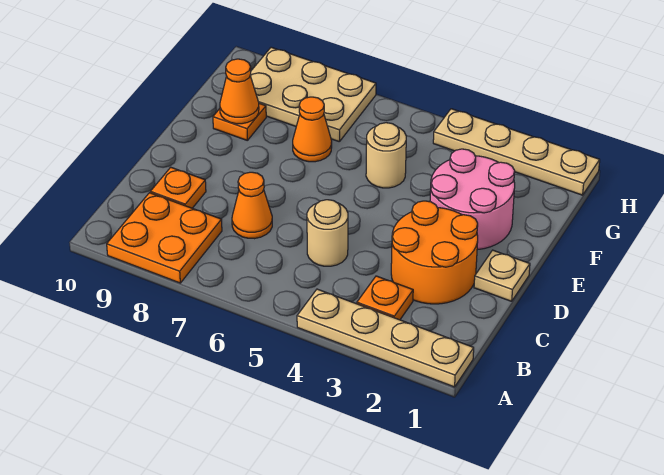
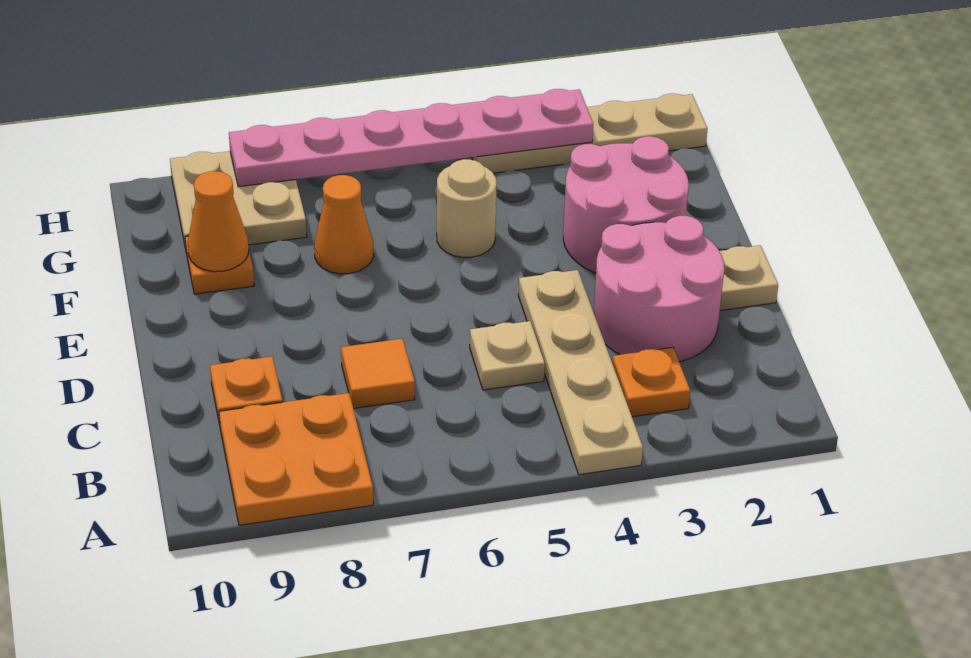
tan 1x4 plate [297,289,474,387] -> tan 1x4 plate turned to [518,270,643,475]
orange 2x2 round brick [391,201,478,304] -> pink 2x2 round brick [594,216,724,362]
tan 1x1 round brick [307,200,348,266] -> tan 1x1 plate [470,321,545,390]
orange 1x1 cone [232,172,272,239] -> orange 1x1 tile [341,339,415,409]
tan 2x3 plate [250,47,376,142] -> tan 2x2 plate [170,151,307,249]
none -> pink 1x6 plate [229,89,593,187]

